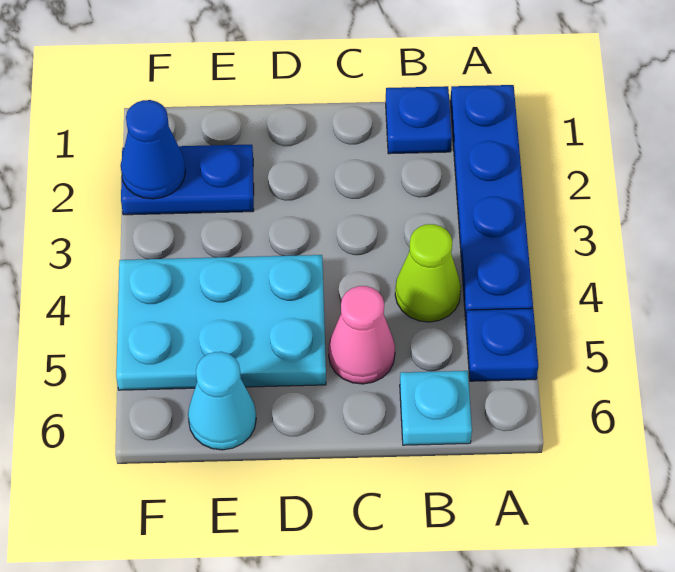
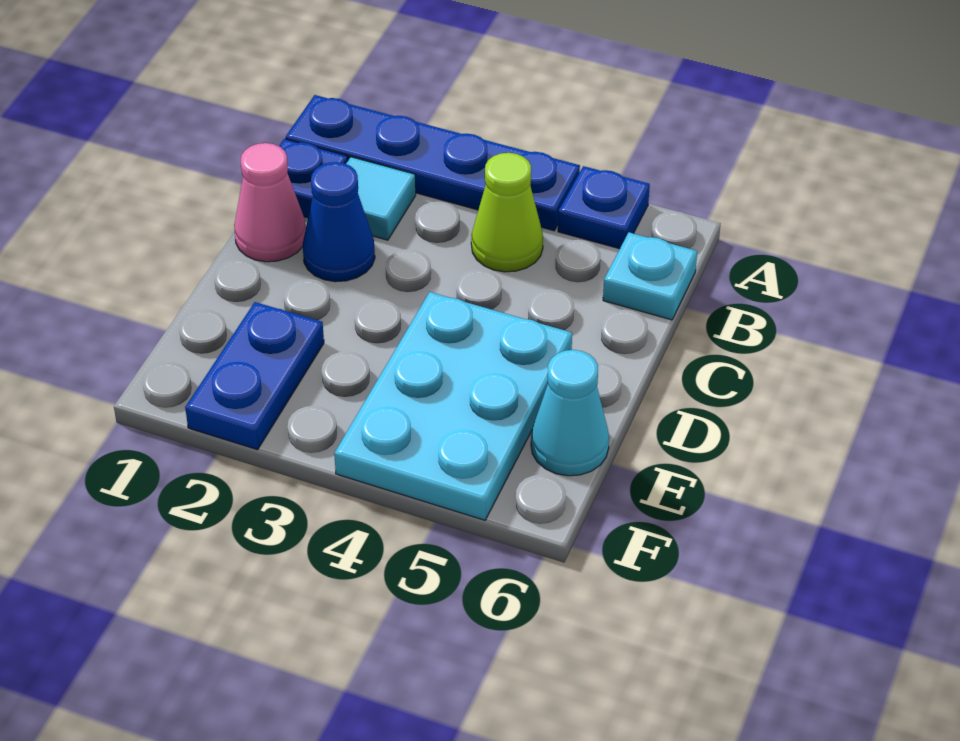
none -> cyan 1x1 tile [346,157,416,240]
pink 1x1 cone [329,286,395,384] -> pink 1x1 cone moved to [234,143,306,262]
blue 1x1 cone [120,100,185,199] -> blue 1x1 cone moved to [303,162,375,282]

